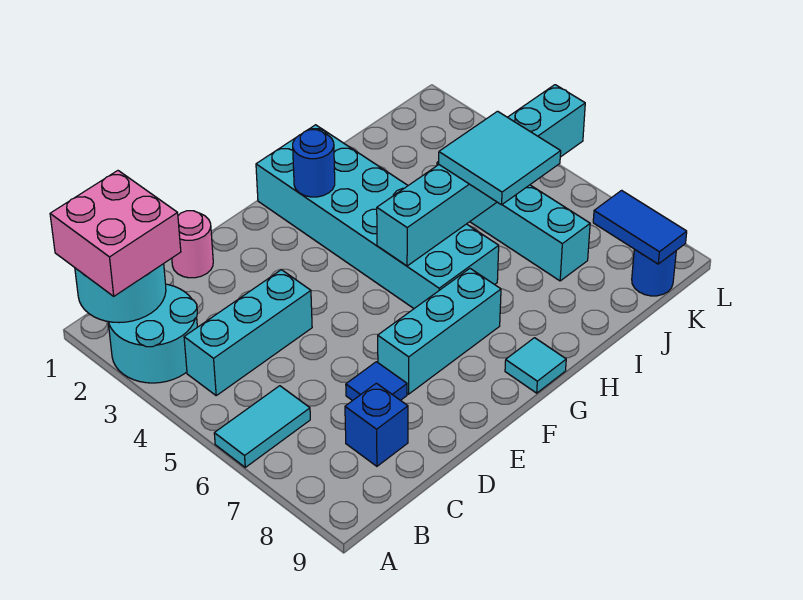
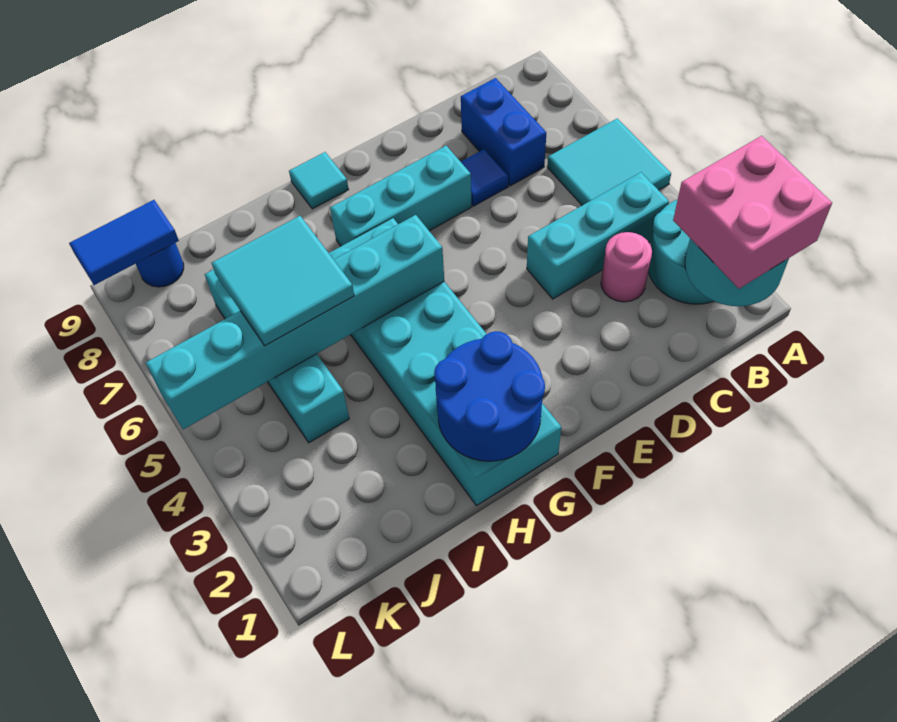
cyan 1x2 tile [214,386,310,467] -> cyan 2x2 tile [547,119,671,205]
blue 1x1 brick [345,383,408,466] -> blue 1x2 brick [461,78,546,186]
pink 1x1 round brick [172,211,213,278] -> pink 1x1 round brick moved to [601,232,652,302]
blue 1x1 round brick [293,130,335,197] -> blue 2x2 round brick [434,331,545,461]
blue 1x2 tile [593,190,687,264] -> blue 1x2 tile turned to [69,200,179,285]

